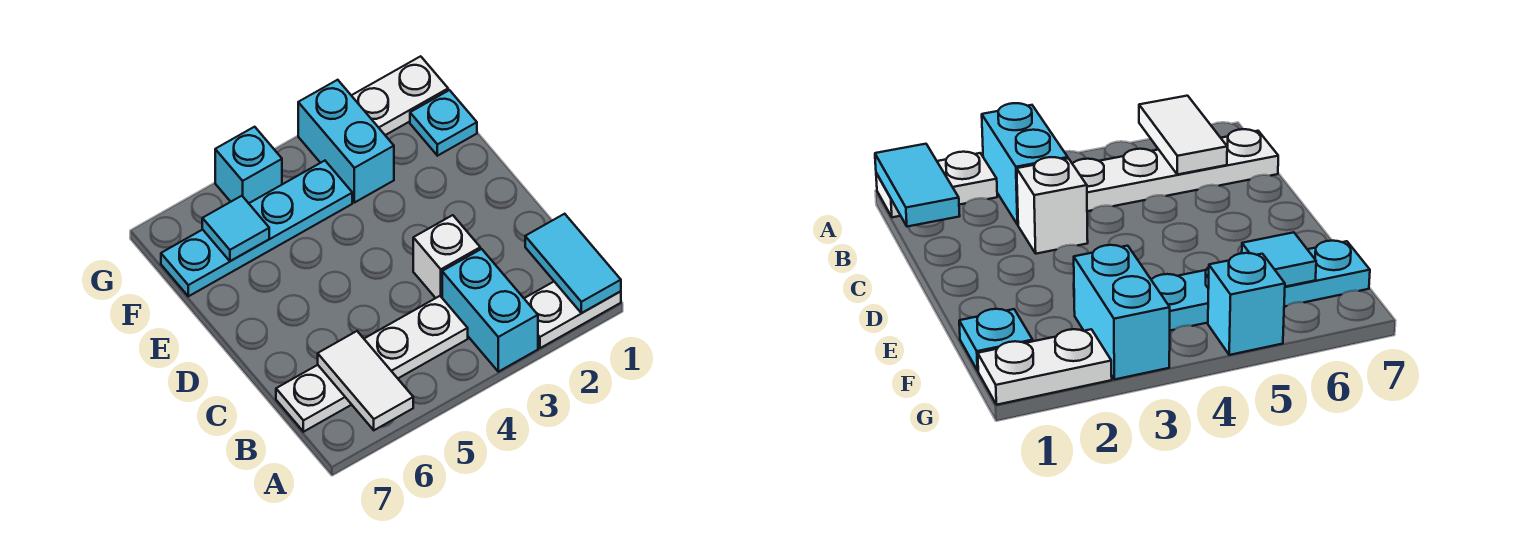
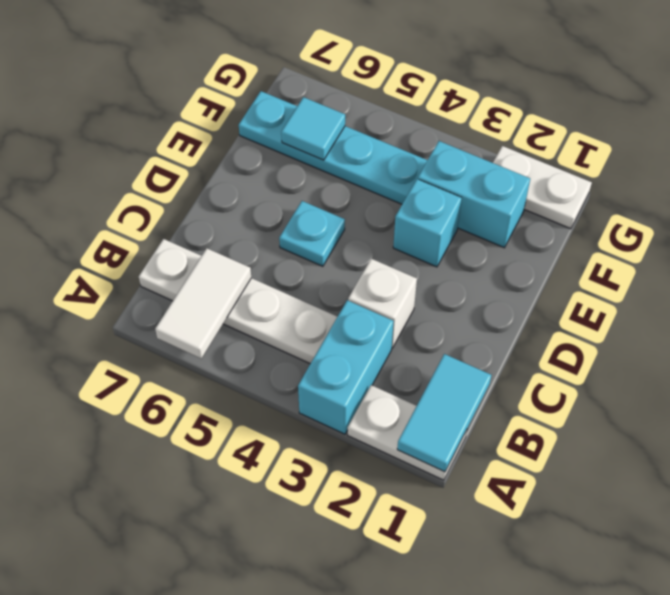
cyan 1x1 plate [410,90,477,156] -> cyan 1x1 plate moved to [279,201,345,266]
cyan 1x2 brick [298,80,394,203] -> cyan 1x2 brick turned to [418,141,530,248]
cyan 1x1 brick [215,127,282,203] -> cyan 1x1 brick moved to [393,179,462,267]

